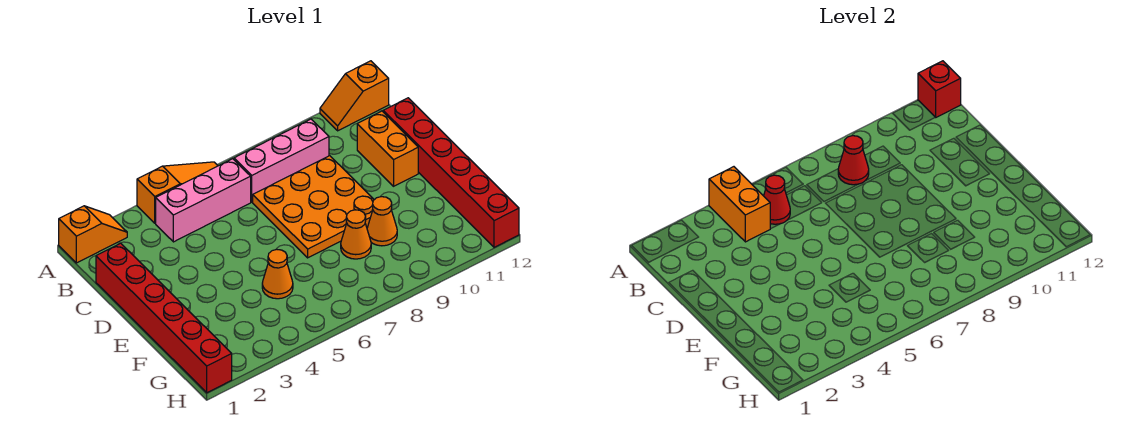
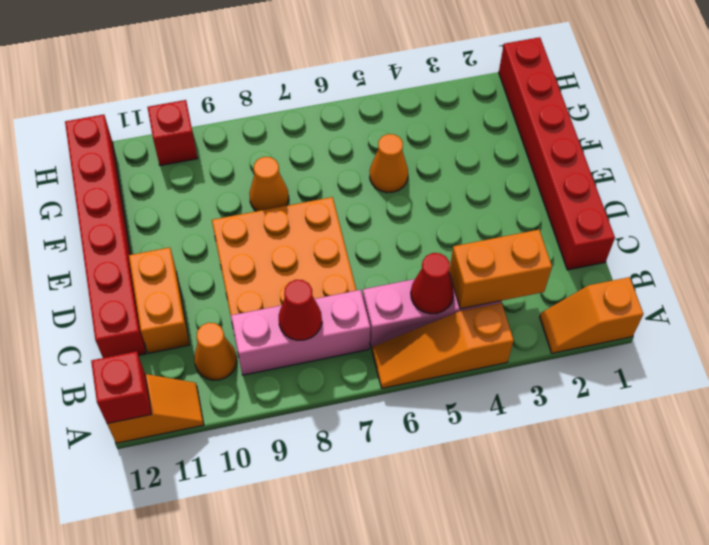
orange 1x2 brick [709,167,770,242] -> orange 1x2 brick turned to [449,230,552,309]
orange 1x1 cone [367,197,397,246] -> orange 1x1 cone moved to [194,323,237,380]
none -> red 1x1 brick [147,100,198,166]

